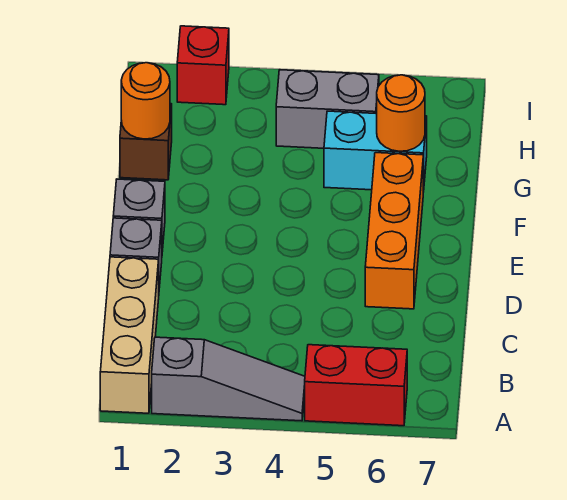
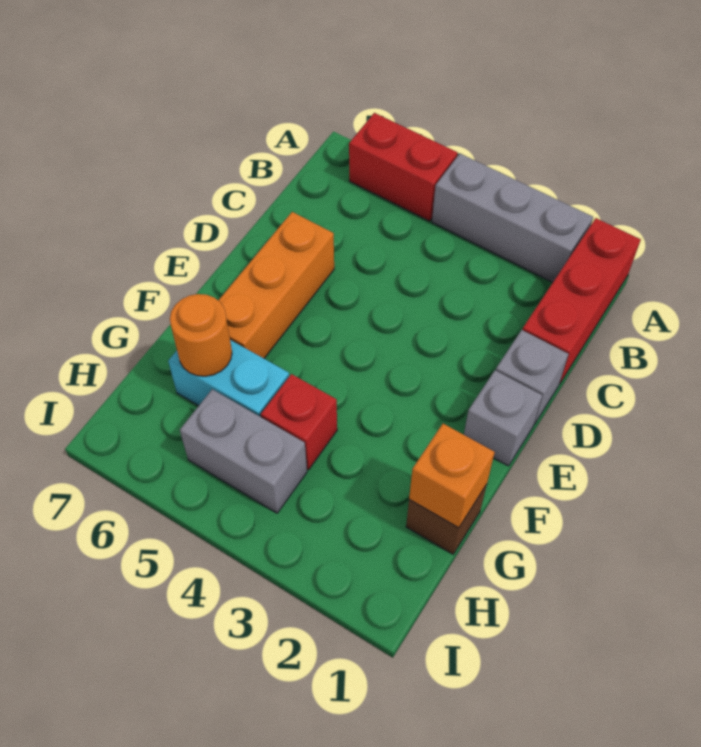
tan 1x3 brick [100,257,159,413] -> red 1x3 brick [522,218,641,384]
grey 1x3 slope [152,337,305,421] -> grey 1x3 brick [432,154,593,282]
orange 1x1 round brick [121,63,170,139] -> orange 1x1 brick [409,424,495,528]
red 1x1 brick [177,26,229,105] -> red 1x1 brick moved to [261,374,337,470]

